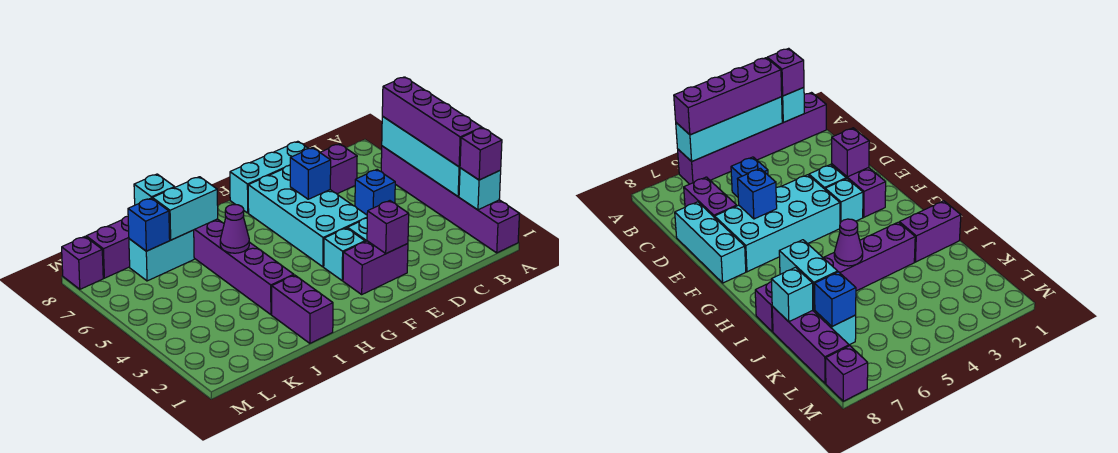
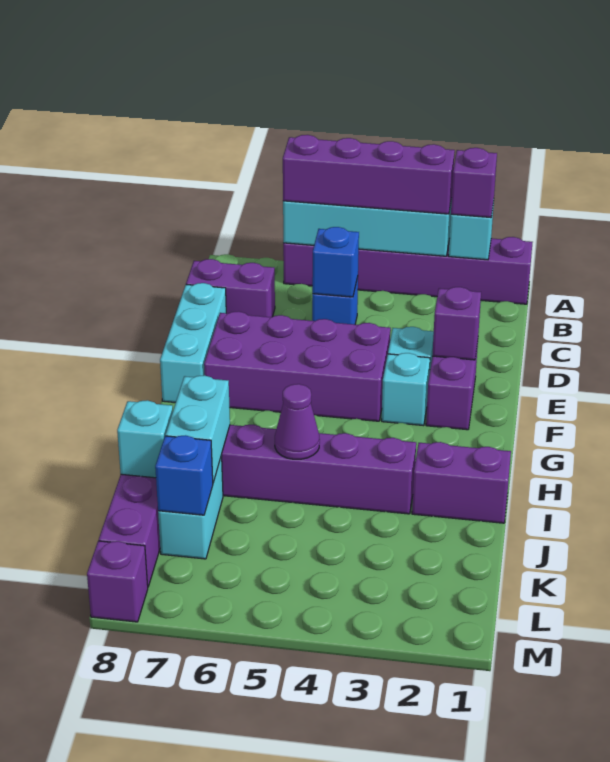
purple 1x2 brick [320,144,357,194] -> purple 1x2 brick turned to [186,259,275,317]
cyan 2x4 brick [248,165,367,267] -> purple 2x4 brick [204,311,391,421]
blue 1x1 brick [290,148,331,199] -> blue 1x1 brick moved to [312,227,359,297]

